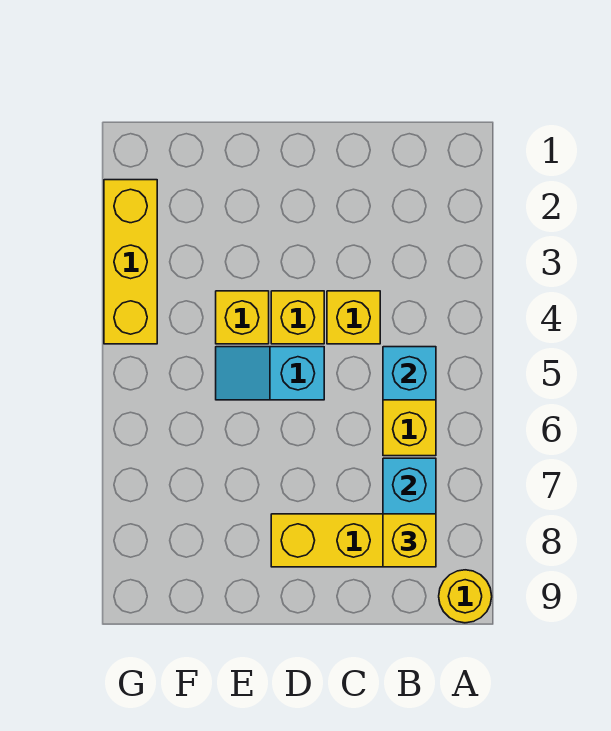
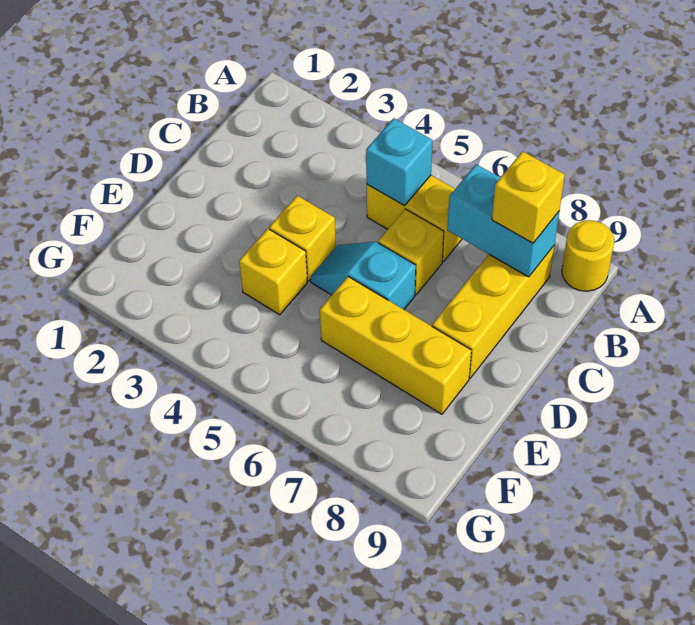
yellow 1x1 brick [327,291,380,344] -> yellow 1x1 brick moved to [378,209,444,295]
cyan 1x2 slope [216,347,324,400] -> cyan 1x2 slope turned to [310,242,416,309]
yellow 1x3 brick [104,180,157,344] -> yellow 1x3 brick moved to [320,277,471,414]

